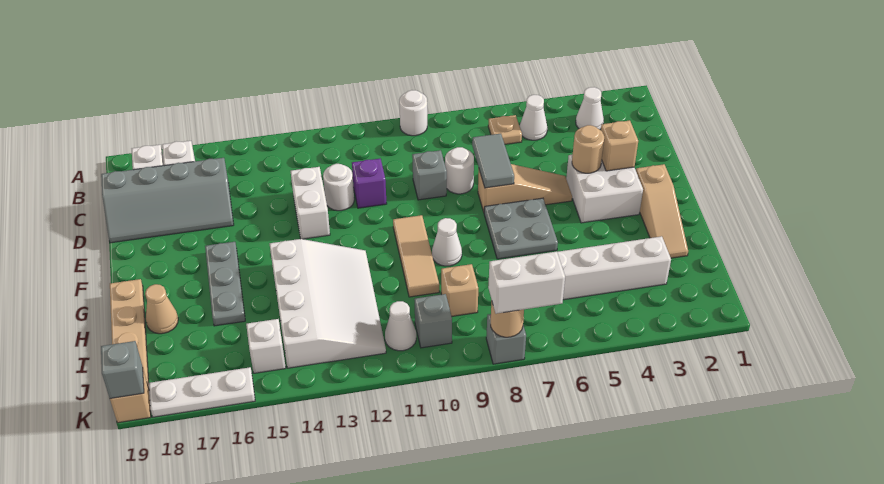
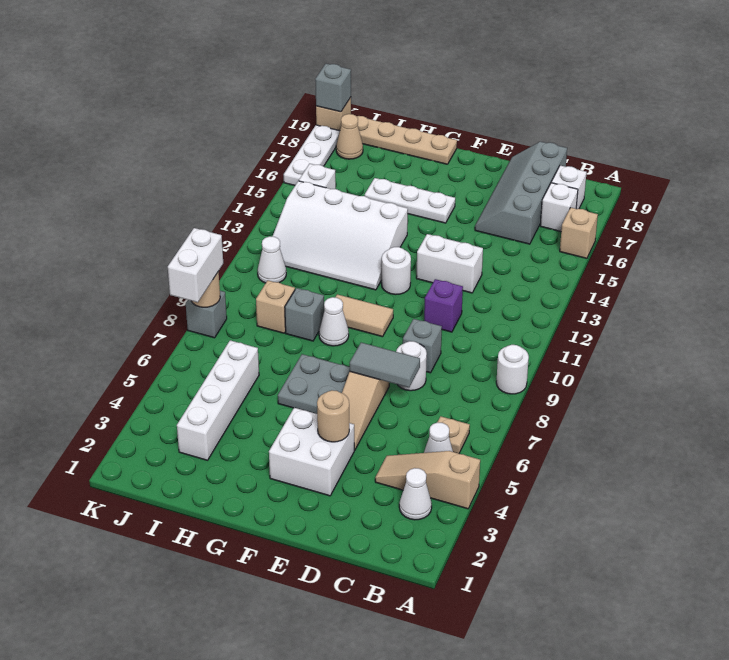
white 1x1 round brick [323,164,354,211] -> white 1x1 round brick moved to [382,247,411,295]
tan 1x1 brick [601,120,638,171] -> tan 1x1 brick moved to [560,208,598,258]
tan 1x3 slope [636,164,688,258] -> tan 1x3 slope moved to [375,451,480,509]
tan 1x3 tile [393,215,439,297] -> tan 1x2 tile [335,294,393,337]
grey 1x3 plate [205,242,245,326] -> white 1x3 plate [365,178,455,223]
tan 1x1 cone [145,284,178,334] -> tan 1x1 cone moved to [336,114,363,159]
grey 1x1 brick [414,294,452,348] -> grey 1x1 brick moved to [285,288,324,341]

